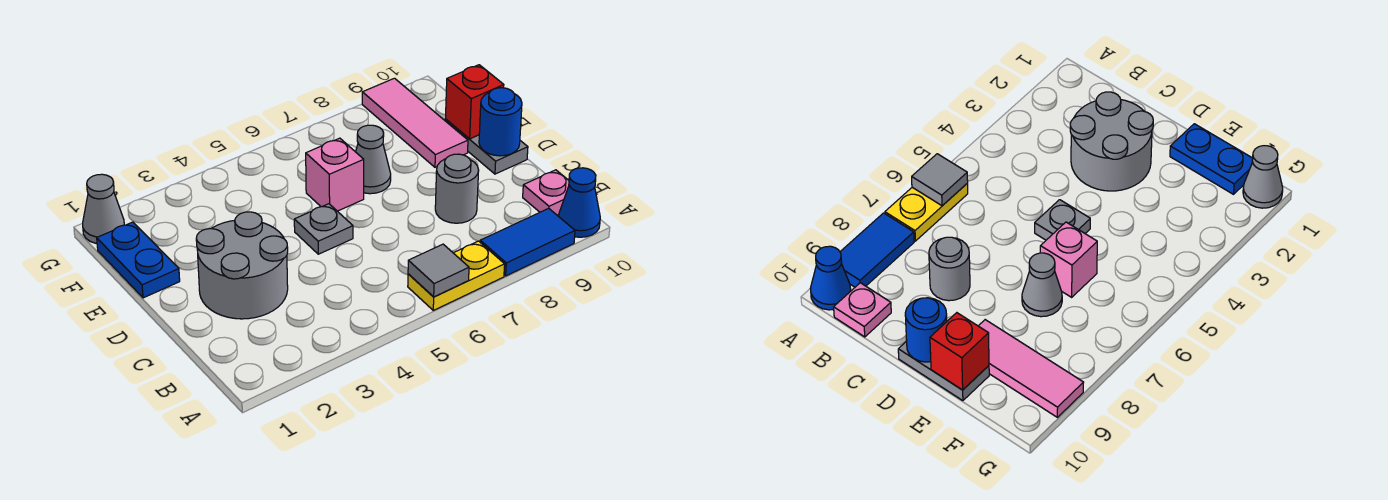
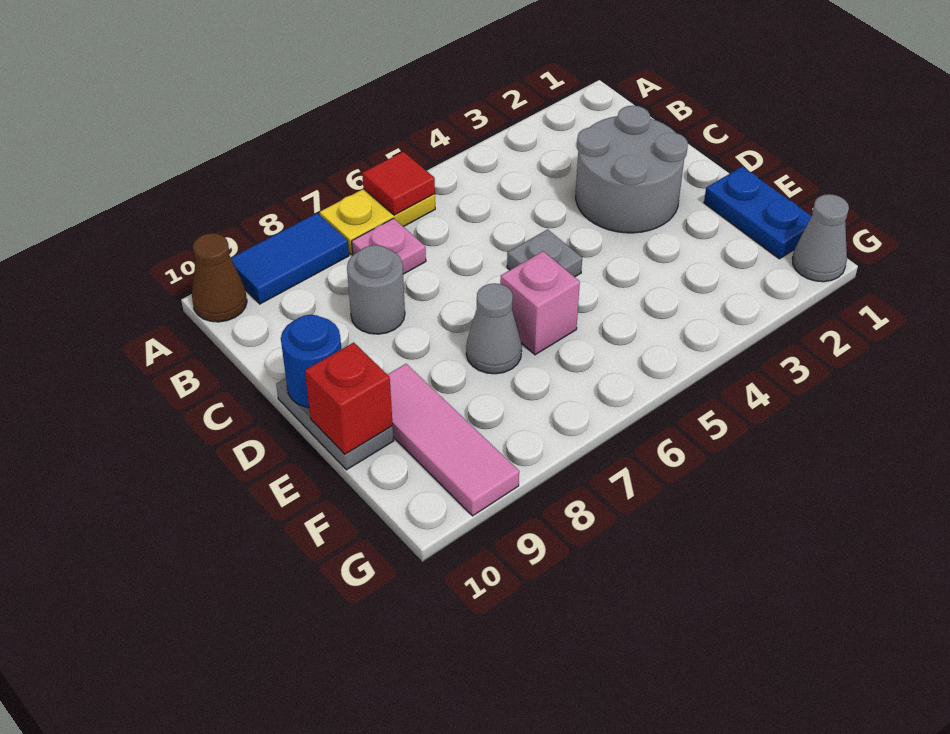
grey 1x1 tile [408,244,469,297] -> red 1x1 tile [362,152,435,215]
blue 1x1 cone [559,168,600,237] -> brown 1x1 cone [192,233,247,322]
pink 1x1 plate [523,170,569,215] -> pink 1x1 plate moved to [352,218,426,274]

